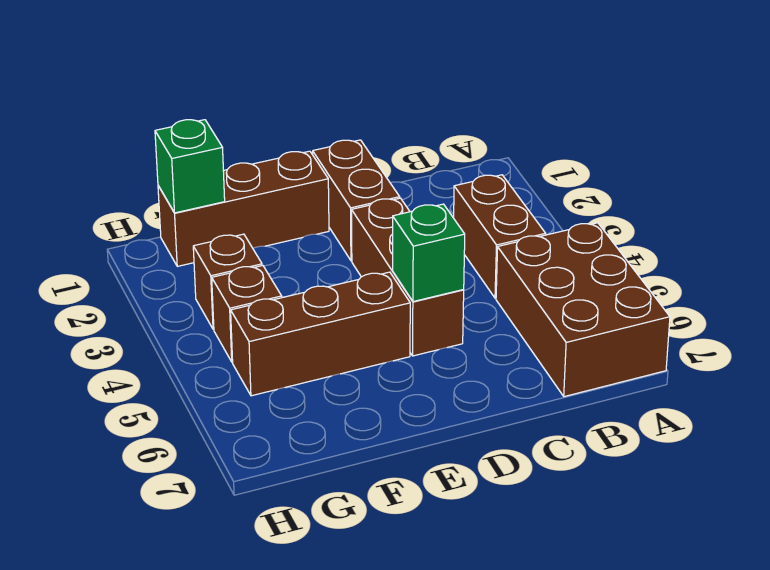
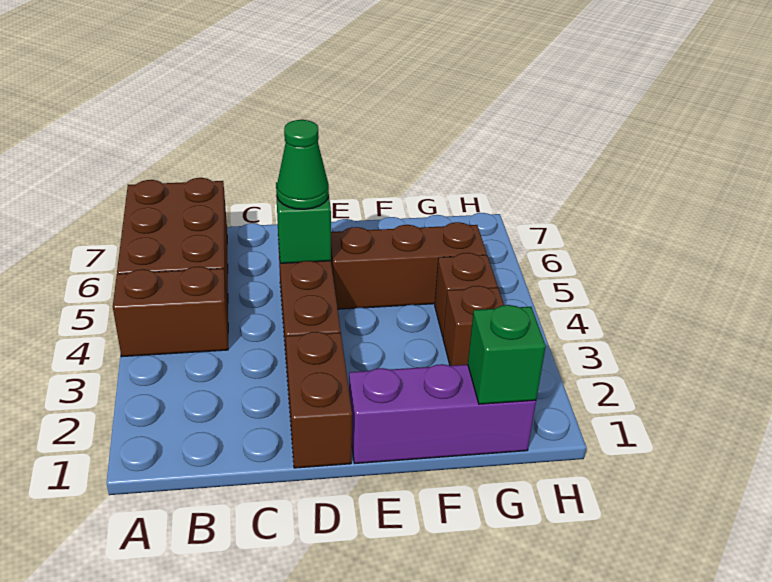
brown 1x2 brick [454,175,546,298] -> brown 1x2 brick turned to [113,267,228,357]
none -> green 1x1 cone [276,120,329,209]
brown 1x3 brick [158,151,329,266] -> purple 1x3 brick [349,364,536,463]

